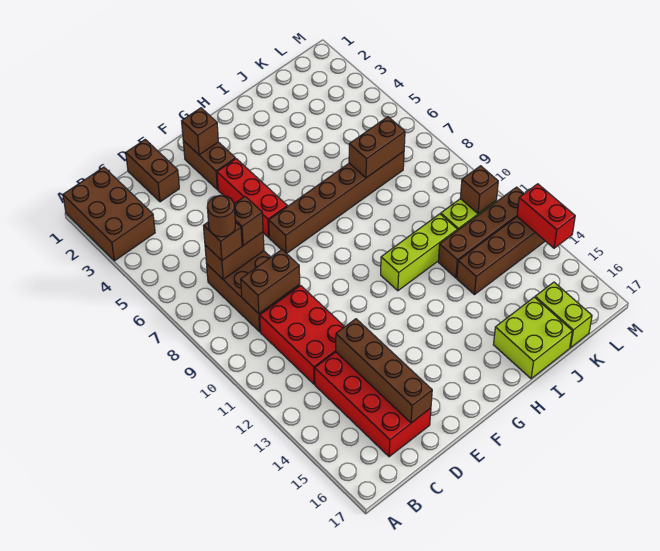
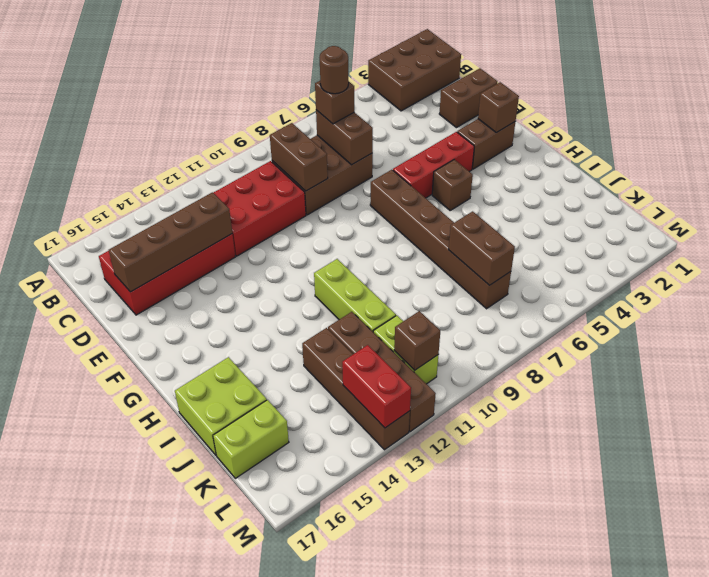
brown 1x1 brick [234,197,263,246] -> brown 1x1 brick moved to [432,160,473,210]
red 1x2 brick [517,184,575,248] -> red 1x2 brick turned to [342,345,411,428]

